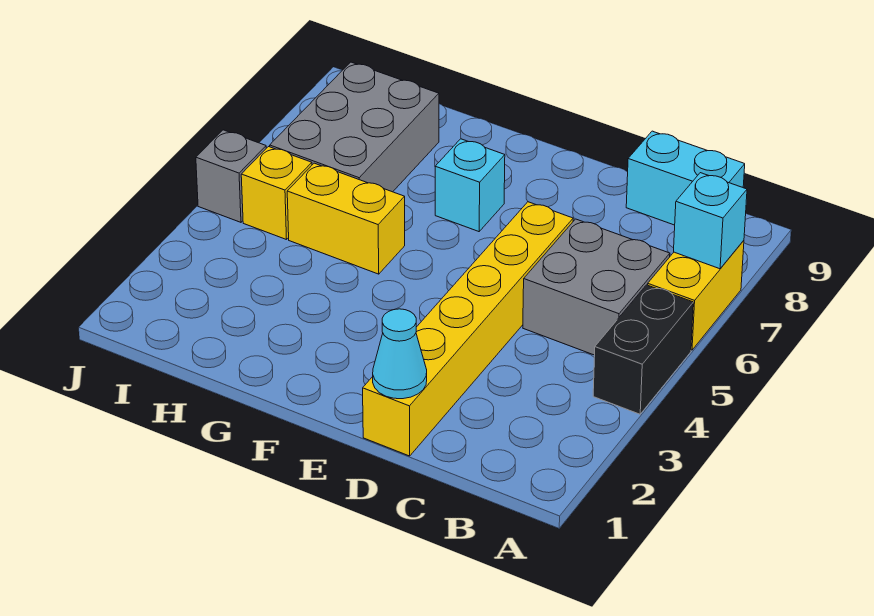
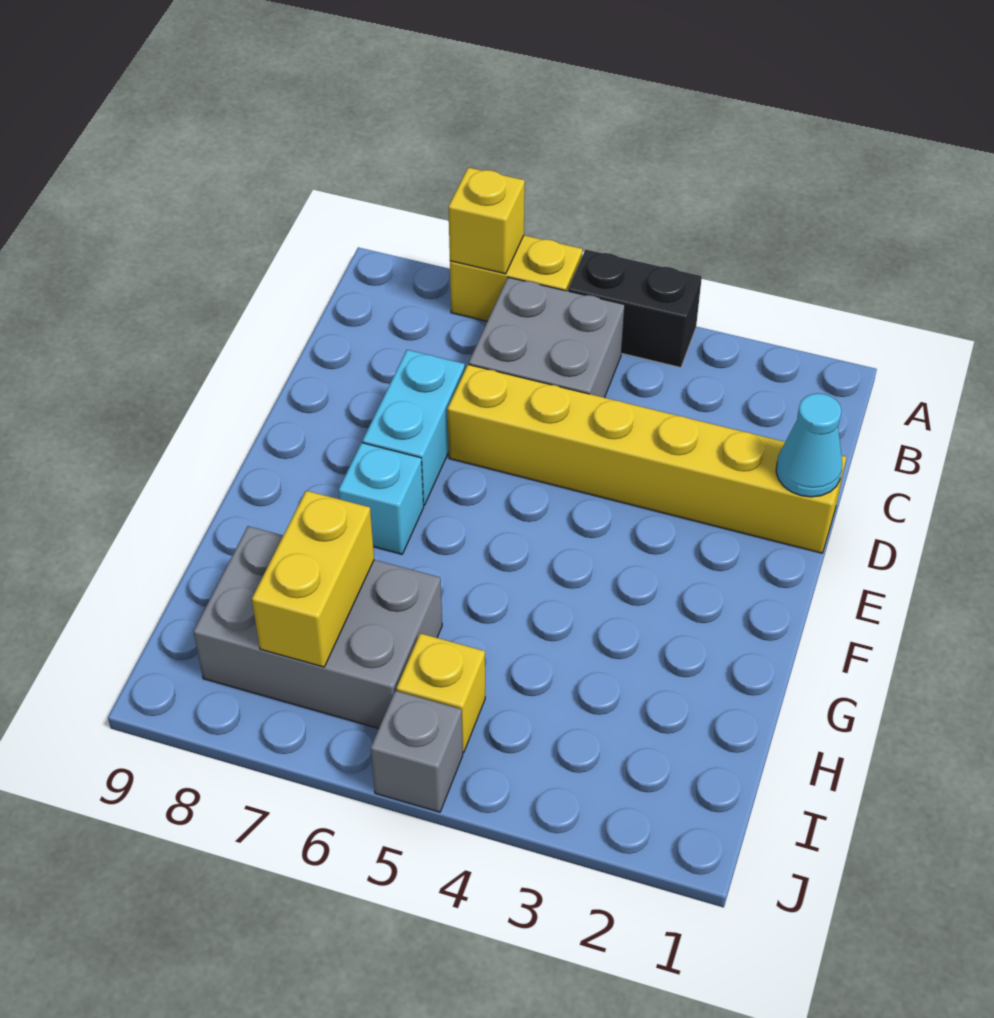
cyan 1x1 brick [674,173,747,269] -> yellow 1x1 brick [448,167,525,274]
cyan 1x2 brick [626,131,745,225] -> cyan 1x2 brick moved to [363,350,465,505]
yellow 1x2 brick [287,163,405,274] -> yellow 1x2 brick moved to [252,491,374,667]

